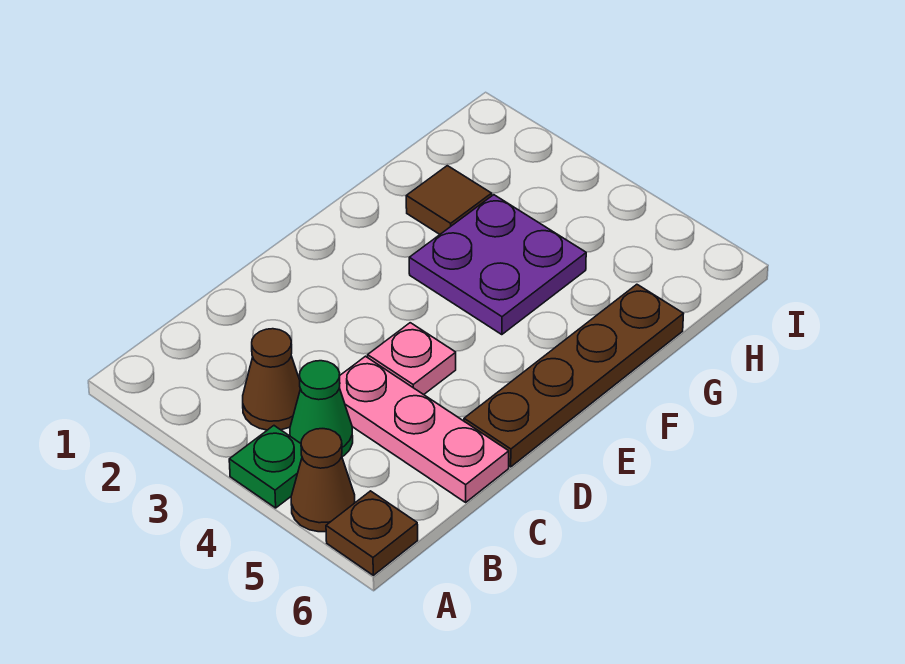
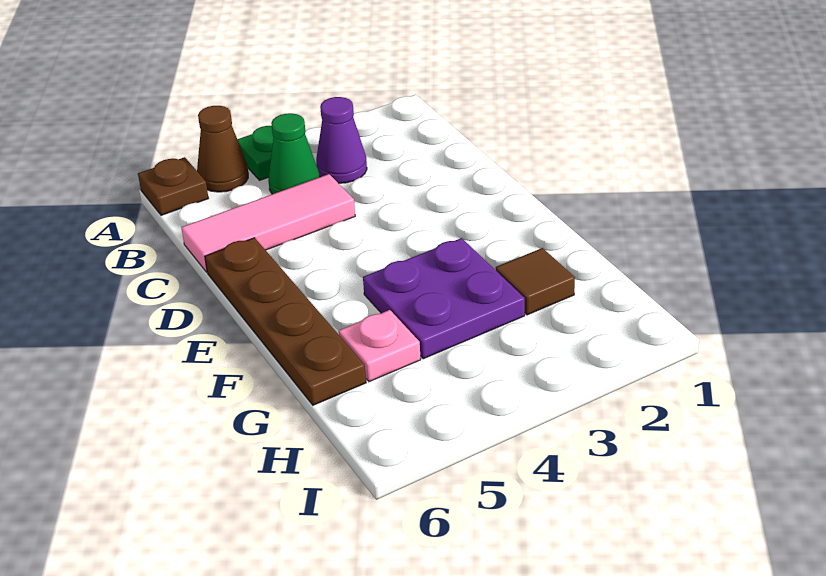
brown 1x1 cone [243,329,300,430] -> purple 1x1 cone [316,97,367,183]
pink 1x3 plate [339,356,509,502] -> pink 1x3 tile [181,174,355,272]
pink 1x1 plate [368,323,456,395] -> pink 1x1 plate moved to [339,310,421,382]

